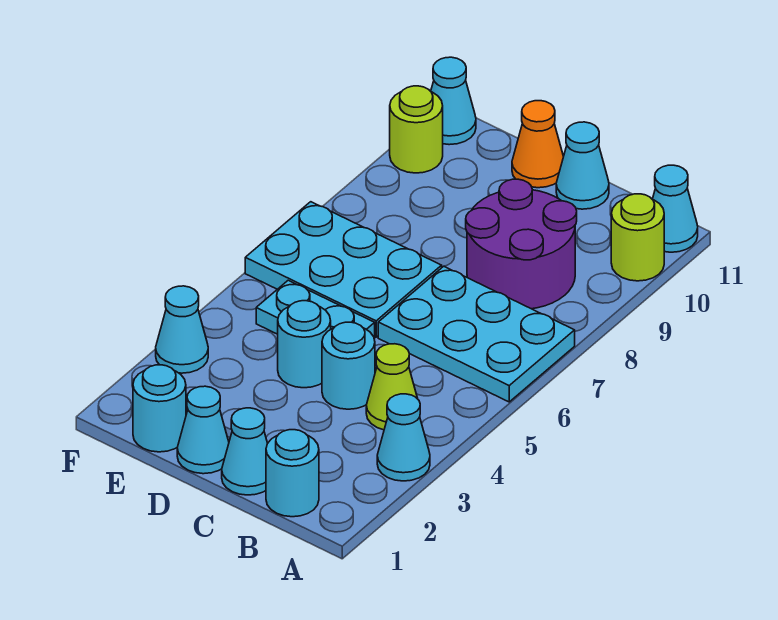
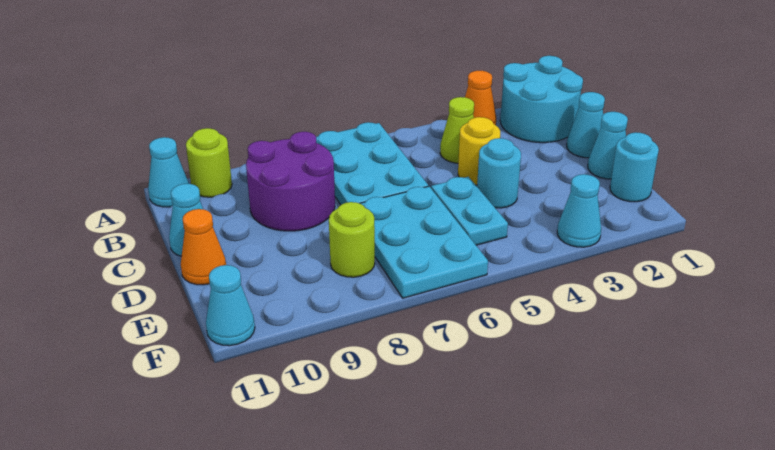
cyan 1x1 cone [377,394,430,481] -> orange 1x1 cone [465,71,496,125]
cyan 1x1 round brick [266,430,319,517] -> cyan 2x2 round brick [500,56,583,143]
cyan 1x1 round brick [322,322,375,409] -> yellow 1x1 round brick [458,117,500,185]
lime 1x1 round brick [390,86,443,173] -> lime 1x1 round brick moved to [329,202,375,277]

